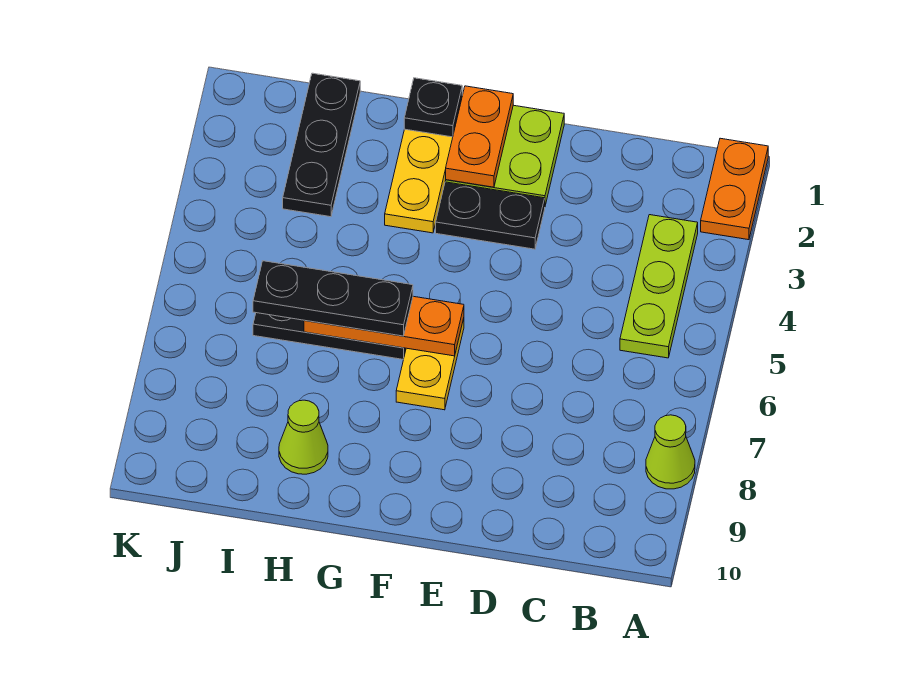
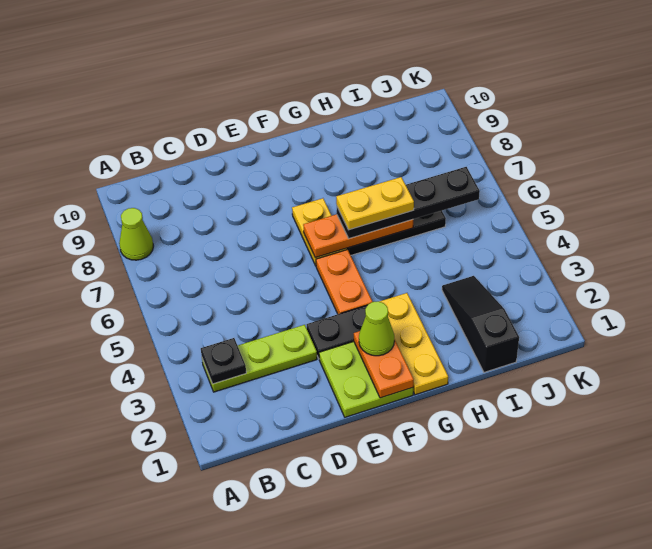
orange 1x2 plate [701,138,768,240] -> orange 1x2 plate moved to [316,250,372,314]
lime 1x3 plate [620,215,698,358] -> lime 1x3 plate turned to [202,325,317,392]
black 1x1 plate [404,78,462,137] -> black 1x1 plate moved to [201,338,246,384]
black 1x3 plate [253,261,413,336] -> black 1x4 plate [337,167,480,239]
none -> yellow 1x2 plate [336,177,414,230]
lime 1x1 cone [279,400,328,474] -> lime 1x1 cone moved to [359,301,394,356]
black 1x3 plate [283,73,360,217] -> black 1x3 slope [442,276,519,372]

